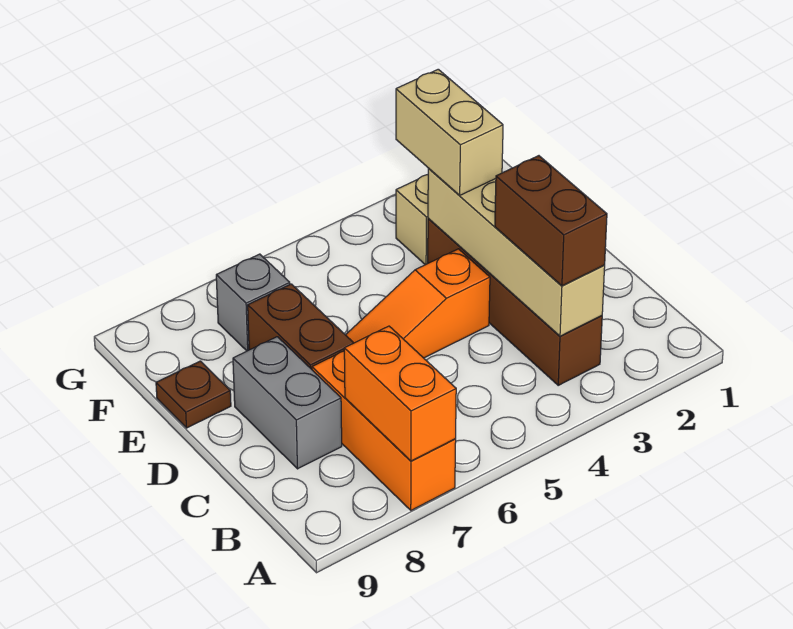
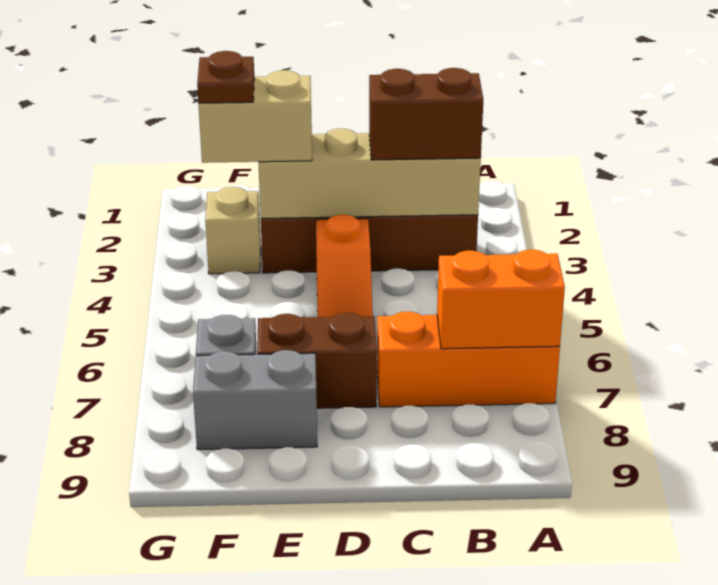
grey 1x2 brick [233,337,342,469] -> grey 1x2 brick moved to [193,350,317,450]
brown 1x1 plate [156,361,231,428] -> brown 1x1 plate moved to [197,51,254,103]

